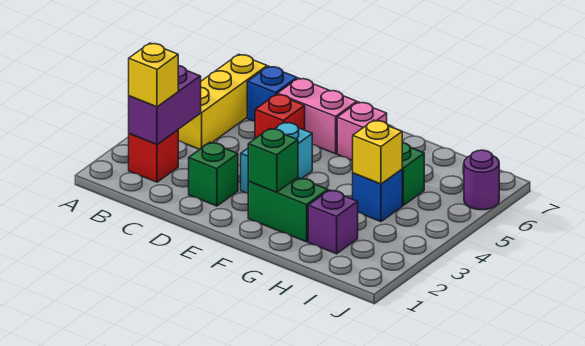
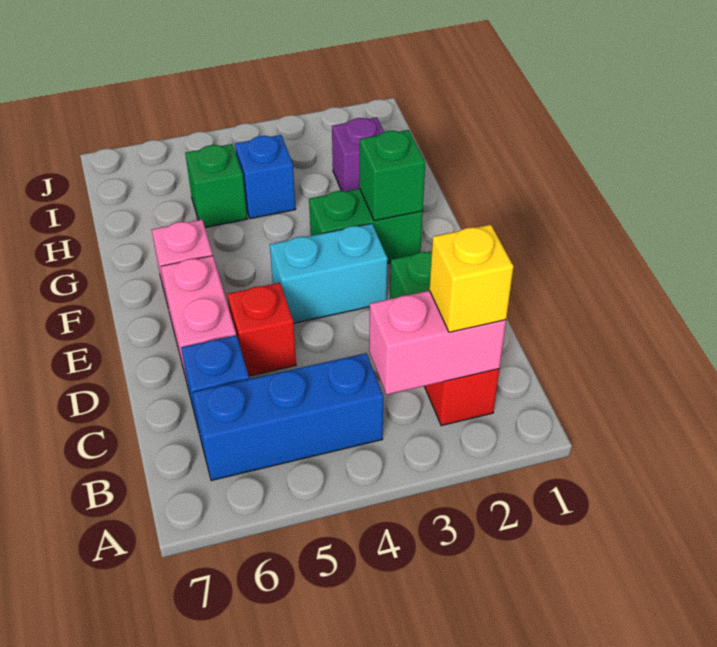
purple 1x2 brick [129,66,201,145] -> pink 1x2 brick [369,291,506,395]
yellow 1x3 brick [178,54,267,149] -> blue 1x3 brick [192,353,383,481]
green 1x2 brick [248,177,328,242] -> green 1x2 brick turned to [309,189,423,264]
yellow 1x1 brick [353,120,402,184] -> none
purple 1x1 round brick [464,150,499,210] -> none

